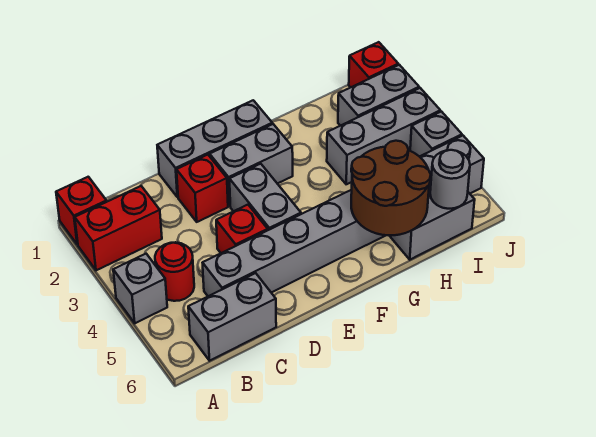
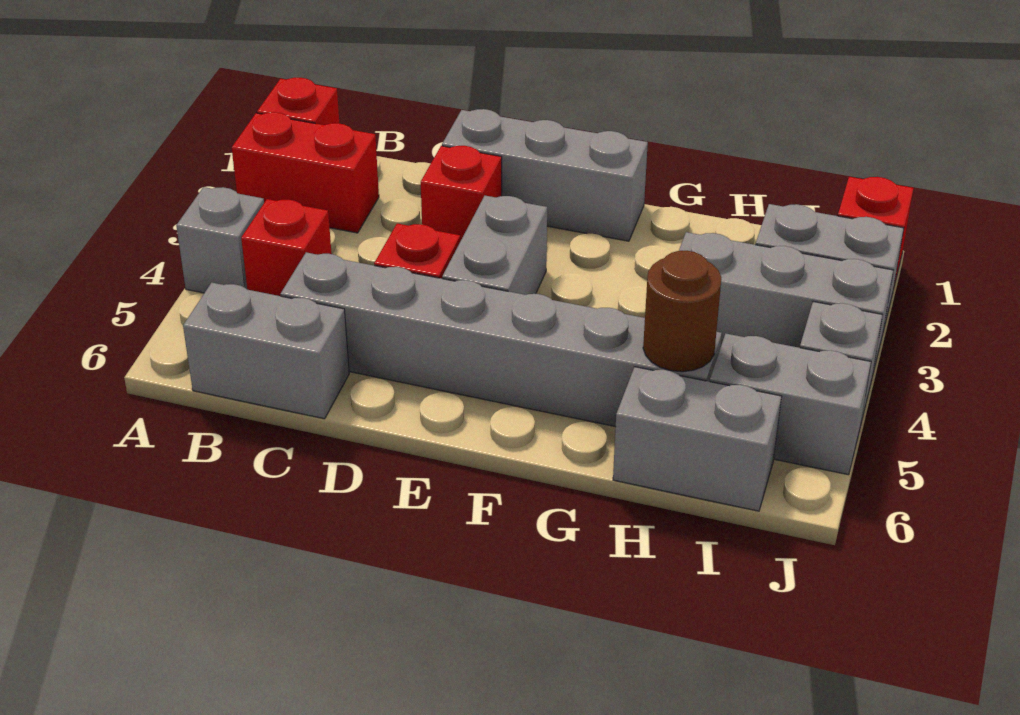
red 1x1 round brick [155,242,194,301] -> red 1x1 brick [241,199,332,296]
grey 1x2 brick [210,124,293,206] -> none
brown 2x2 round brick [351,141,431,235] -> brown 1x1 round brick [643,251,721,372]
grey 1x1 round brick [430,150,470,209] -> none

